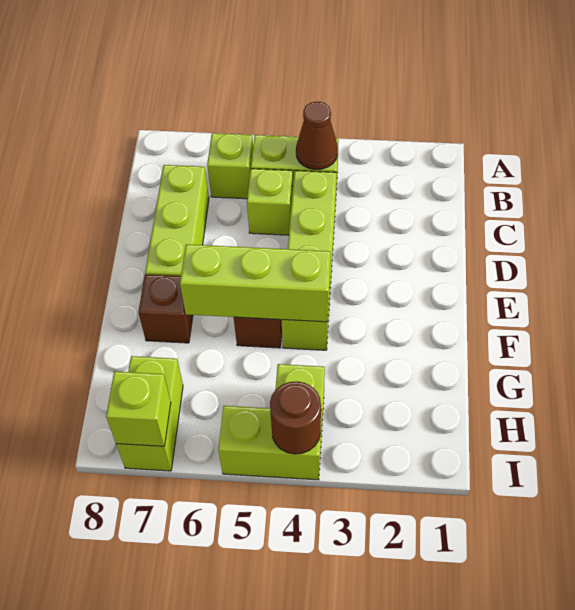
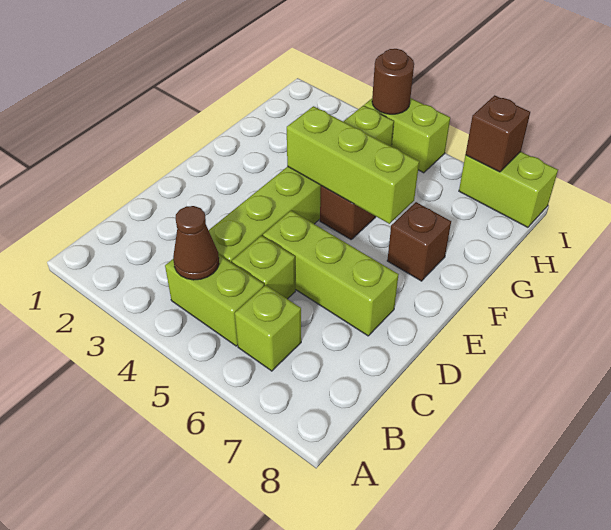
lime 1x3 brick [145,165,209,276] -> lime 1x3 brick turned to [263,211,399,336]
lime 1x2 brick [116,356,183,471] -> lime 1x2 brick turned to [459,152,558,227]
lime 1x1 brick [106,371,171,446] -> brown 1x1 brick [466,95,530,172]

